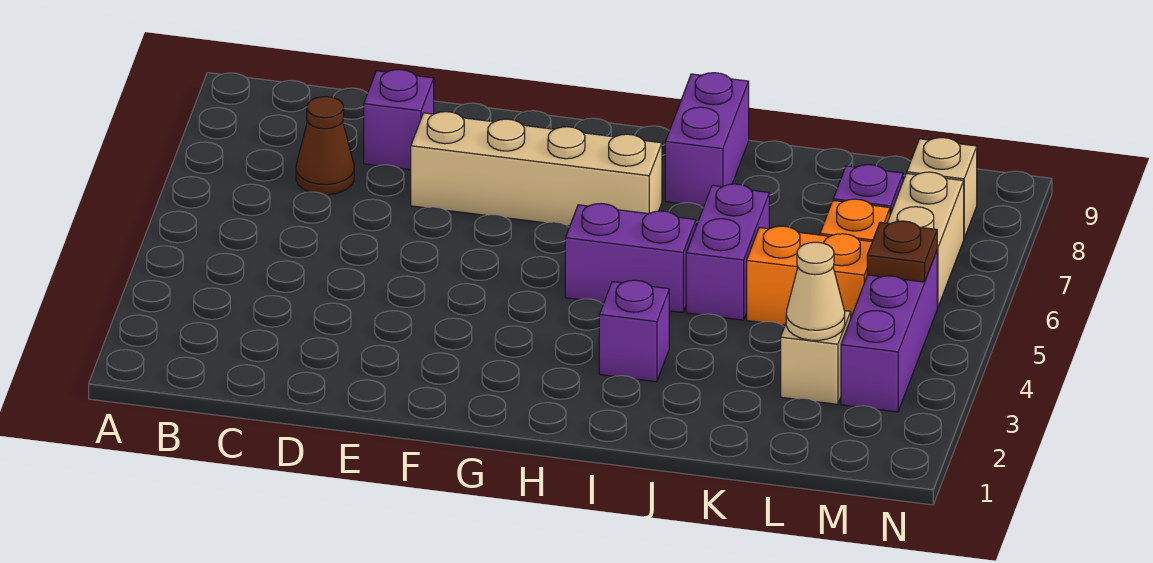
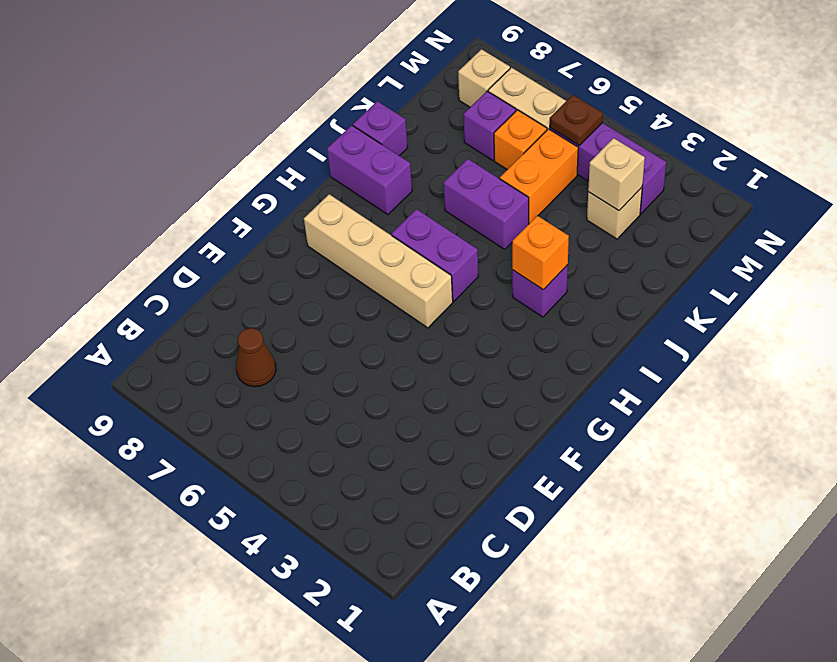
purple 1x1 brick [364,69,434,170] -> purple 1x1 brick moved to [353,101,408,156]
tan 1x4 brick [411,112,662,226] -> tan 1x4 brick turned to [304,194,453,328]
purple 1x2 brick [565,204,696,312] -> purple 1x2 brick turned to [392,209,478,301]
none -> orange 1x1 brick [512,216,569,290]
tan 1x1 cone [786,242,845,340] -> tan 1x1 brick [588,138,645,211]

